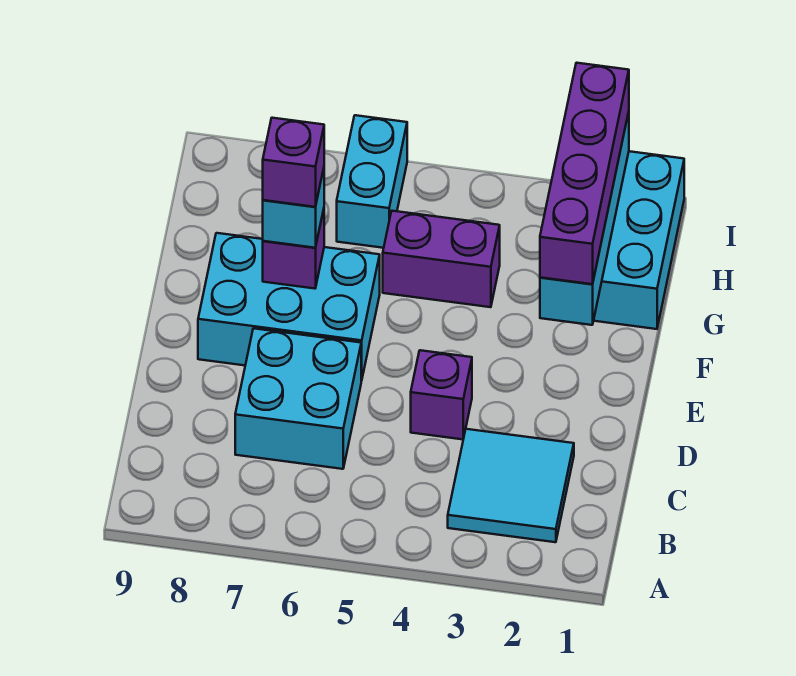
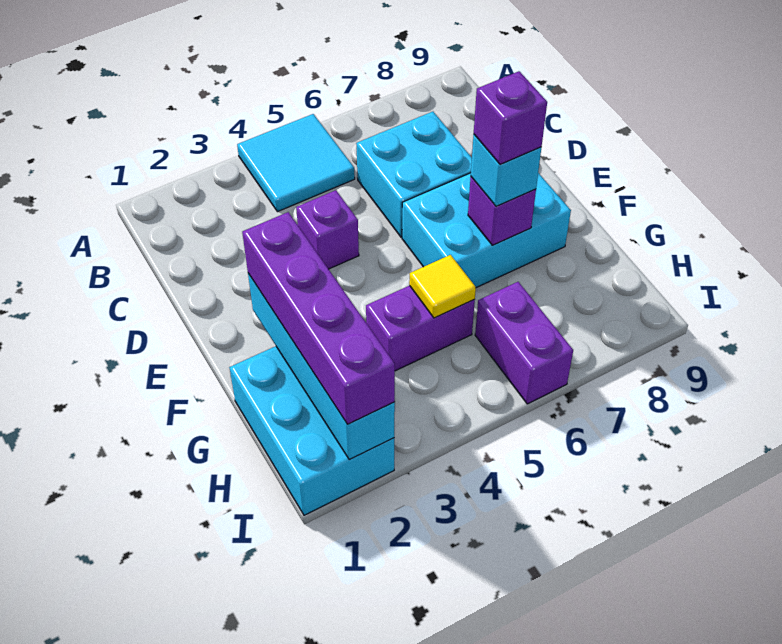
cyan 2x2 tile [448,429,574,542] -> cyan 2x2 tile moved to [237,114,355,212]
none -> yellow 1x1 tile [409,255,476,318]
cyan 1x2 brick [337,115,407,248] -> purple 1x2 brick [475,282,573,404]

